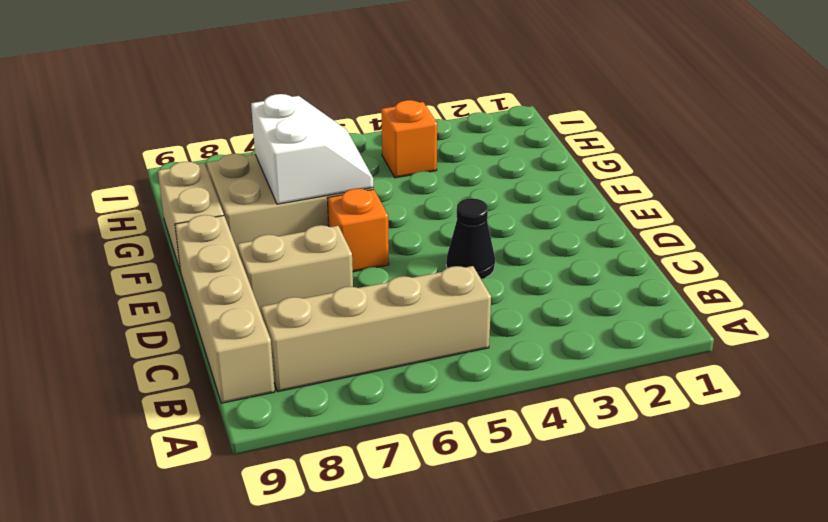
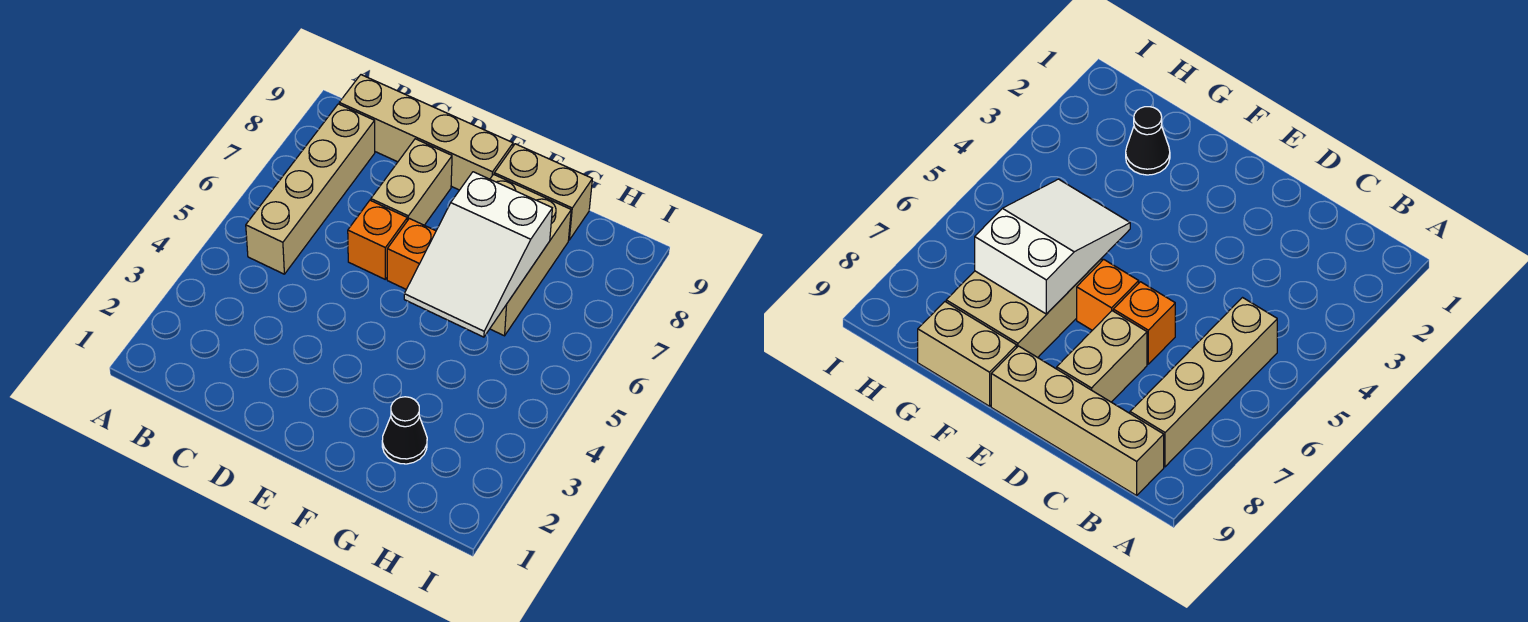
black 1x1 cone [446,198,495,279] -> black 1x1 cone moved to [382,397,427,464]
white 2x2 slope [251,94,373,204] -> white 2x3 slope [404,172,552,337]
orange 1x1 brick [381,100,437,178] -> orange 1x1 brick moved to [348,200,407,279]

